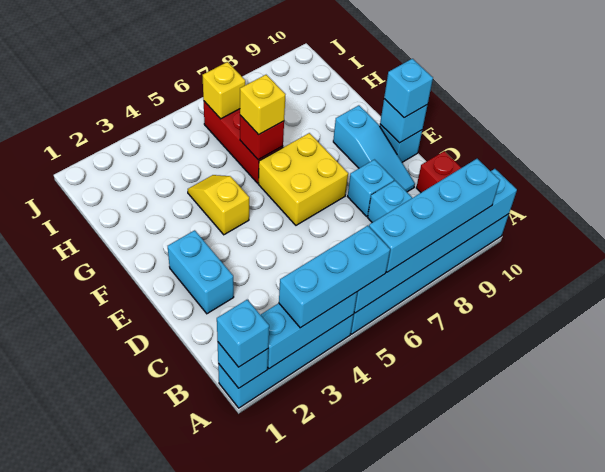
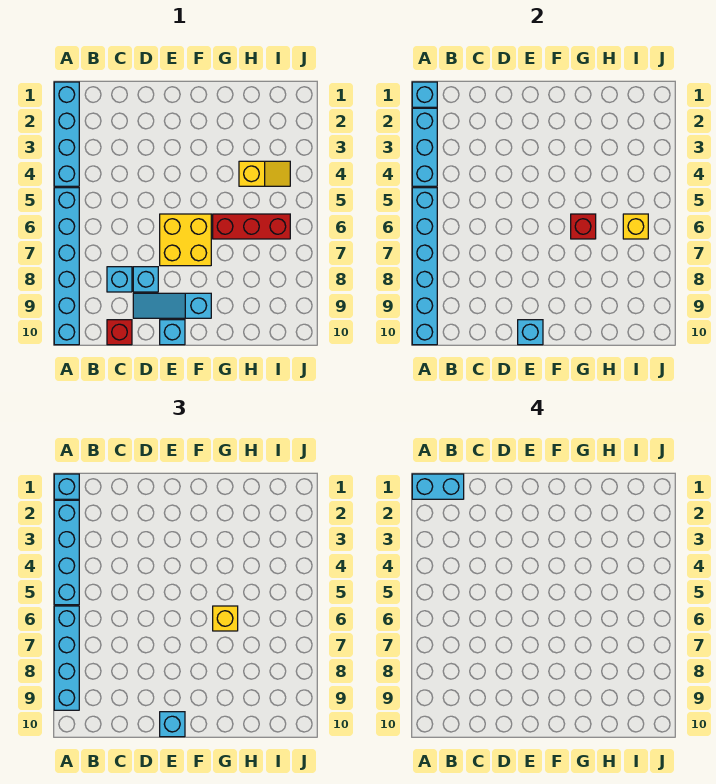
cyan 1x3 brick [279,226,390,328] -> cyan 1x4 brick [54,500,79,605]
cyan 1x2 brick [168,230,234,314] -> cyan 1x2 brick moved to [412,474,464,499]
yellow 1x2 slope [188,175,249,235] -> yellow 1x2 slope moved to [239,161,290,186]

